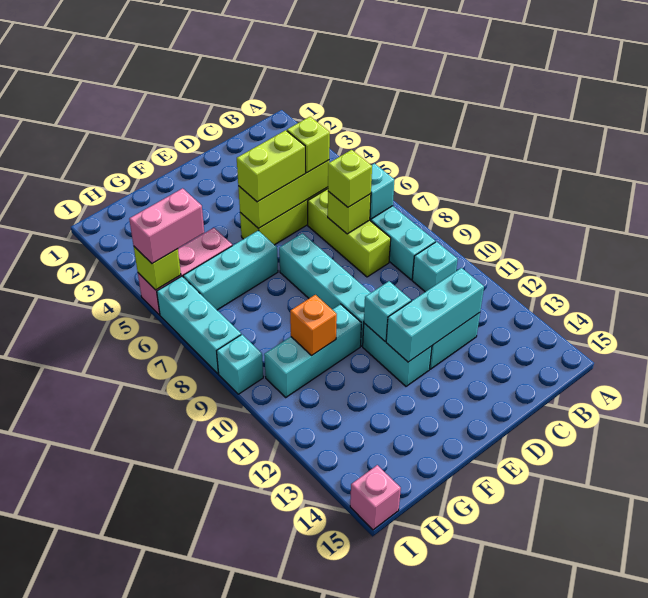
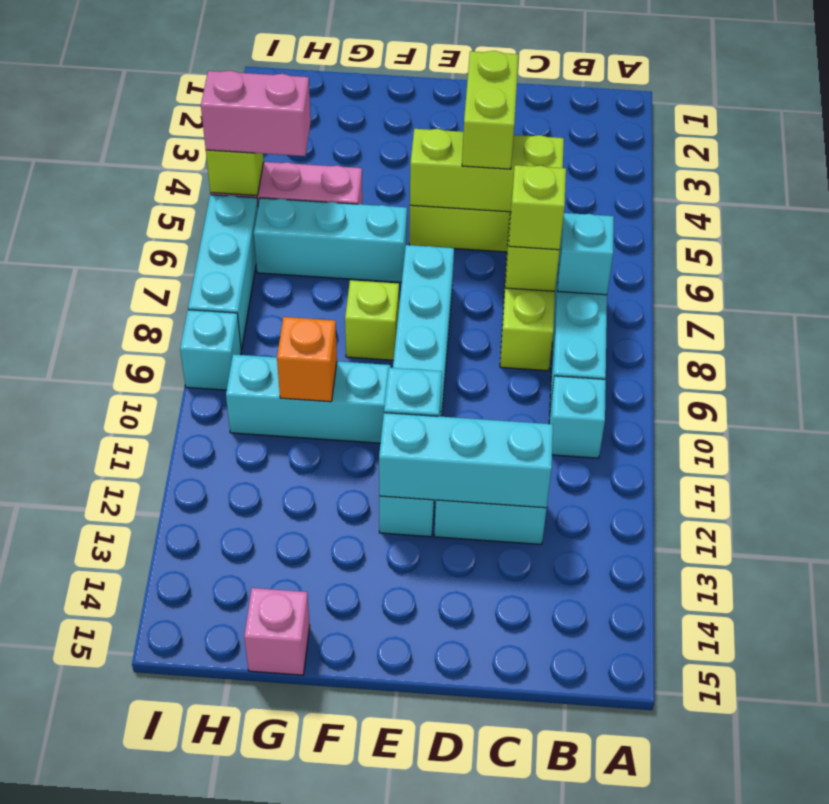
lime 1x1 brick [287,117,330,173] -> lime 1x1 brick moved to [345,280,399,360]
lime 1x2 brick [237,130,305,202] -> lime 1x2 brick turned to [462,51,519,169]
pink 1x1 brick [350,465,401,530] -> pink 1x1 brick moved to [244,588,310,675]

